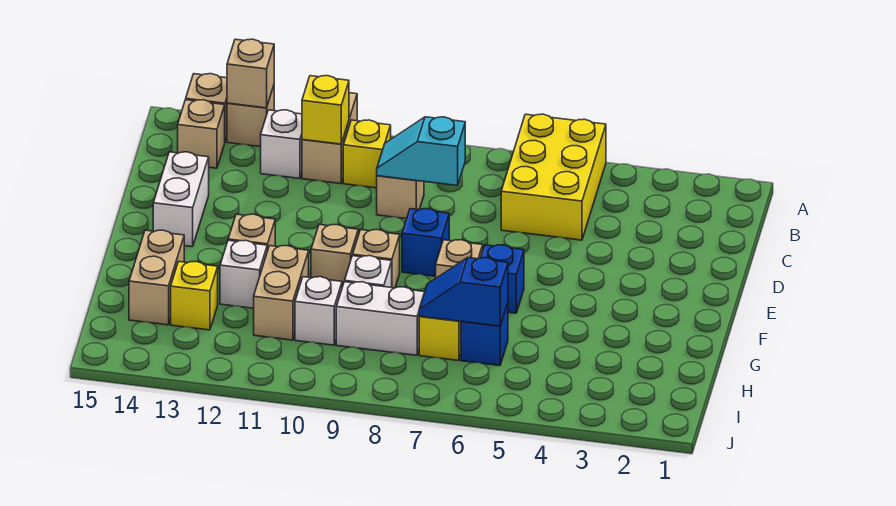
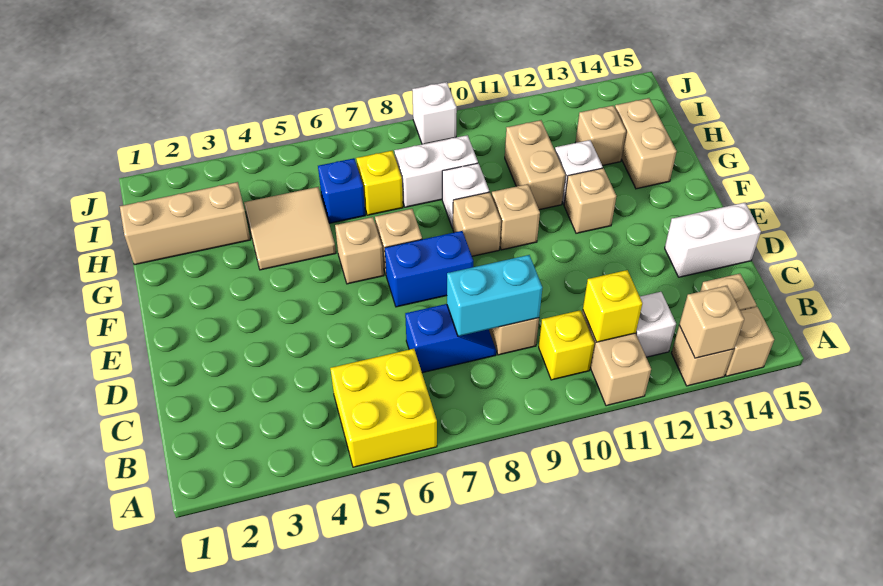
yellow 2x3 brick [501,114,606,240] -> yellow 2x2 brick [330,349,437,467]
cyan 1x2 slope [377,117,465,186] -> cyan 1x2 brick [447,255,543,336]
white 1x2 brick [153,152,209,247] -> white 1x2 brick turned to [665,203,761,277]
blue 1x1 brick [402,209,449,276] -> blue 1x2 brick [385,231,473,307]
blue 1x1 brick [481,245,524,313] -> tan 1x1 brick [335,217,384,284]
none -> tan 2x2 tile [244,187,336,270]
none -> tan 1x3 brick [120,182,250,265]
blue 1x2 slope [419,258,508,326] -> blue 1x2 slope moved to [405,304,496,373]
white 1x1 brick [295,277,342,345] -> white 1x1 brick moved to [412,82,457,144]
yellow 1x1 brick [171,261,218,330] -> tan 1x1 brick [575,106,626,166]

